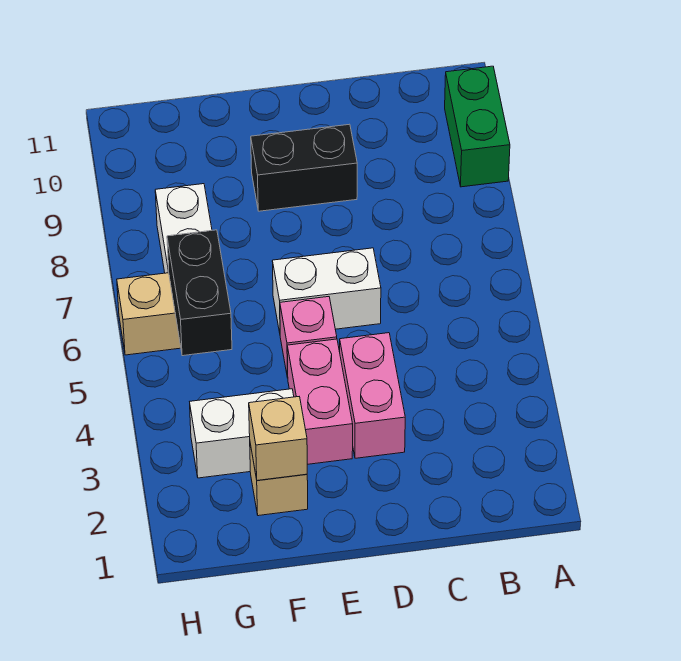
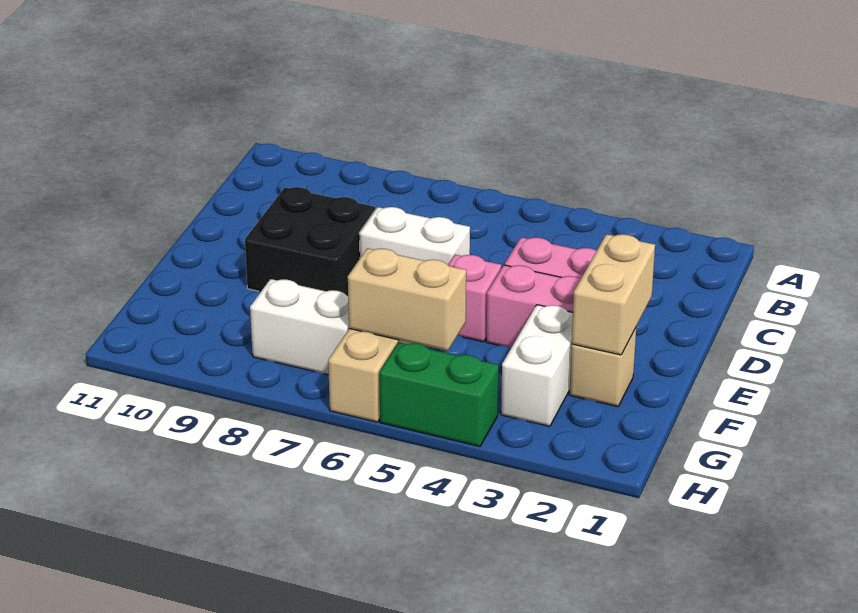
green 1x2 brick [445,66,510,187] -> green 1x2 brick moved to [379,342,499,447]
white 1x2 brick [272,248,381,333] -> white 1x2 brick turned to [359,207,470,265]
black 1x2 brick [251,124,357,211] -> black 2x2 brick [245,187,375,296]
tan 1x1 brick [249,397,307,481] -> tan 1x2 brick [572,234,655,355]
black 1x2 brick [167,230,232,356] -> tan 1x2 brick [348,248,466,351]

